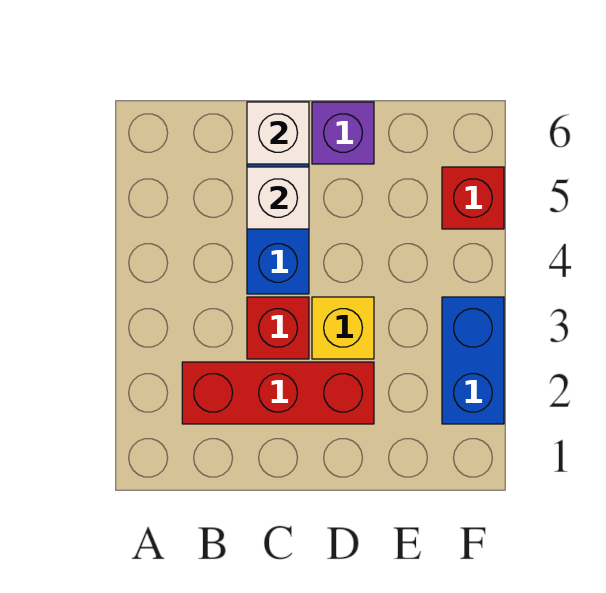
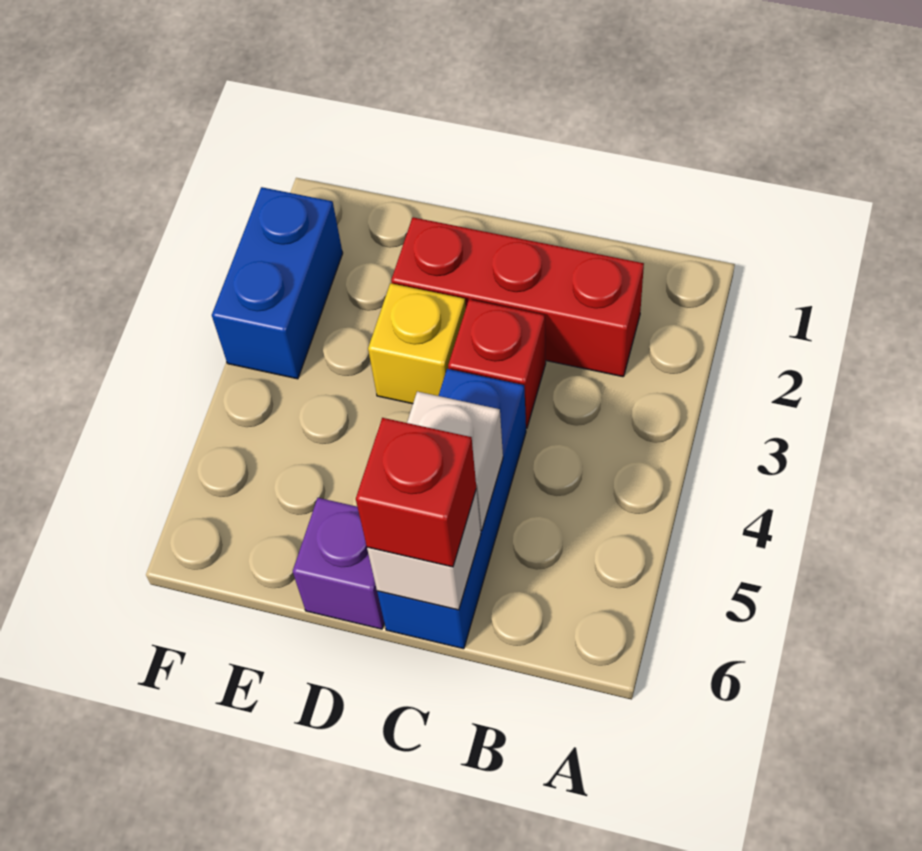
red 1x1 brick [442,167,504,229] -> red 1x1 brick moved to [356,418,476,567]

